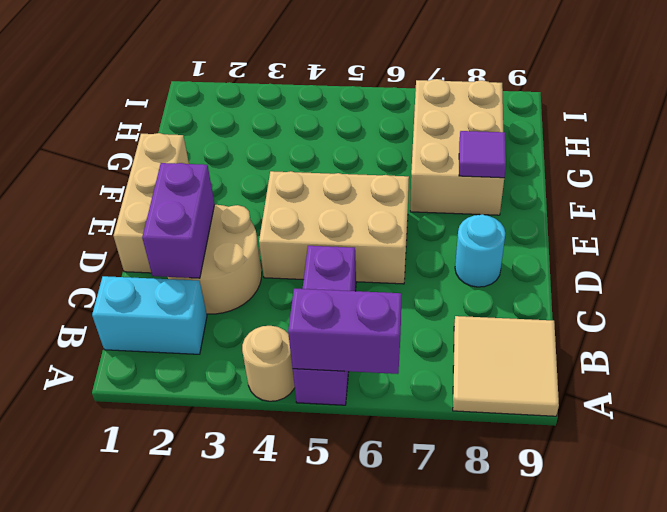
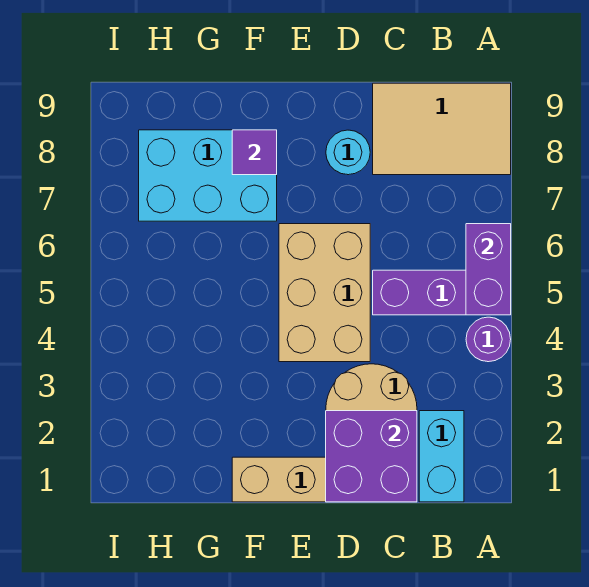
tan 1x1 round brick [242,326,295,401] -> purple 1x1 round brick [466,317,511,362]
tan 2x2 tile [453,316,559,416] -> tan 2x3 tile [373,83,511,175]
purple 1x2 brick [142,163,215,278] -> purple 2x2 brick [326,411,417,502]
tan 2x3 brick [410,79,504,215] -> cyan 2x3 brick [139,130,277,221]

